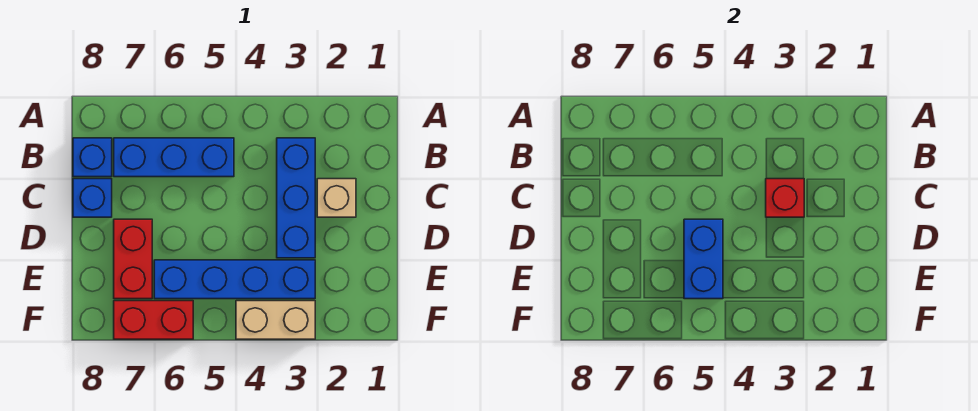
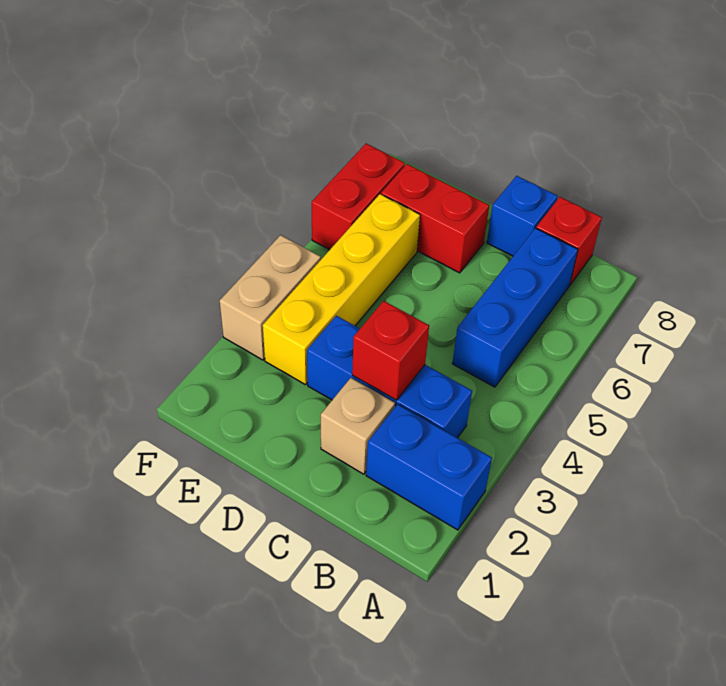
blue 1x1 brick [73,138,112,177] -> red 1x1 brick [536,197,602,285]
blue 1x2 brick [684,219,723,299] -> blue 1x2 brick moved to [366,404,492,530]
blue 1x4 brick [154,260,315,299] -> yellow 1x4 brick [263,194,420,385]

